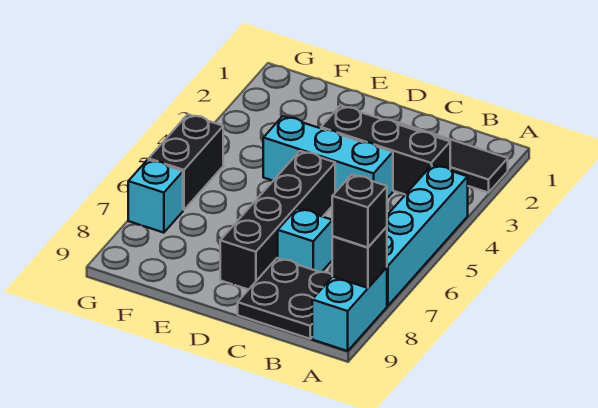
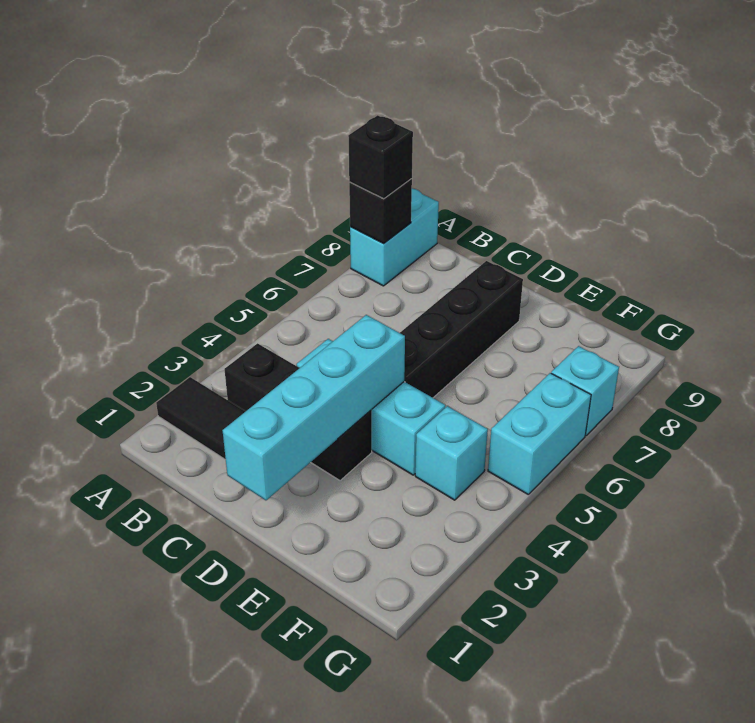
cyan 1x4 brick [387,165,468,306] -> cyan 1x4 brick moved to [222,315,405,500]
black 2x2 plate [238,258,332,339] -> none
cyan 1x1 brick [278,208,333,272] -> cyan 1x1 brick moved to [415,406,488,500]
black 1x2 brick [149,114,223,210] -> cyan 1x2 brick [488,373,591,494]

